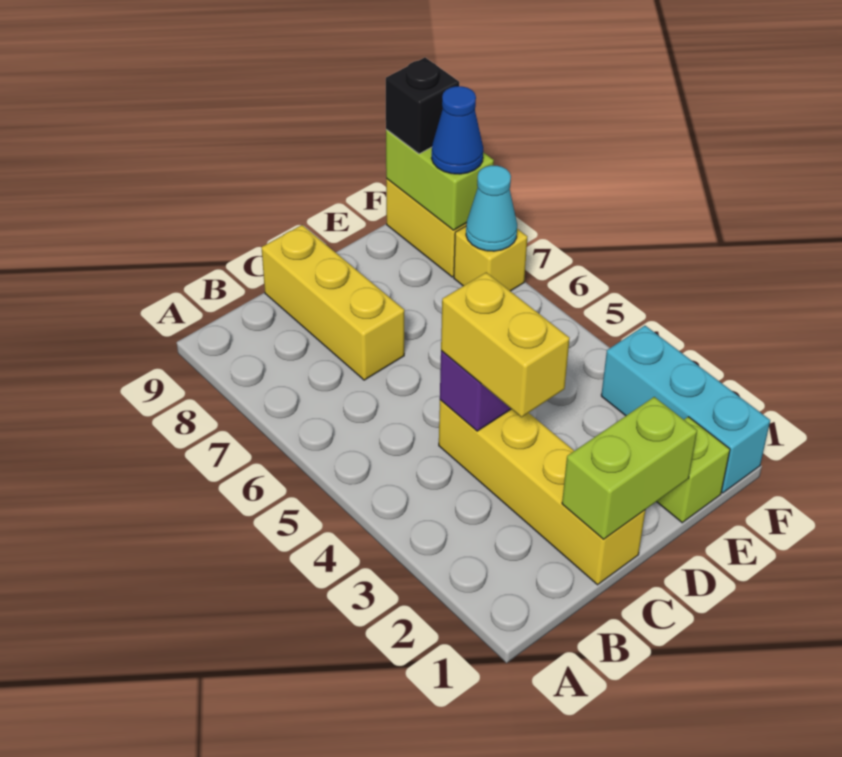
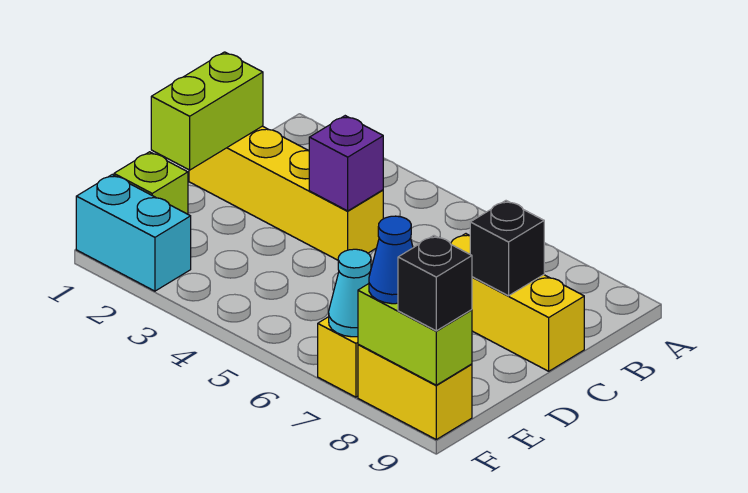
yellow 1x2 brick [441,272,570,417] -> none
none -> black 1x1 brick [470,201,544,296]
cyan 1x3 brick [601,326,770,493] -> cyan 1x2 brick [76,175,191,291]

